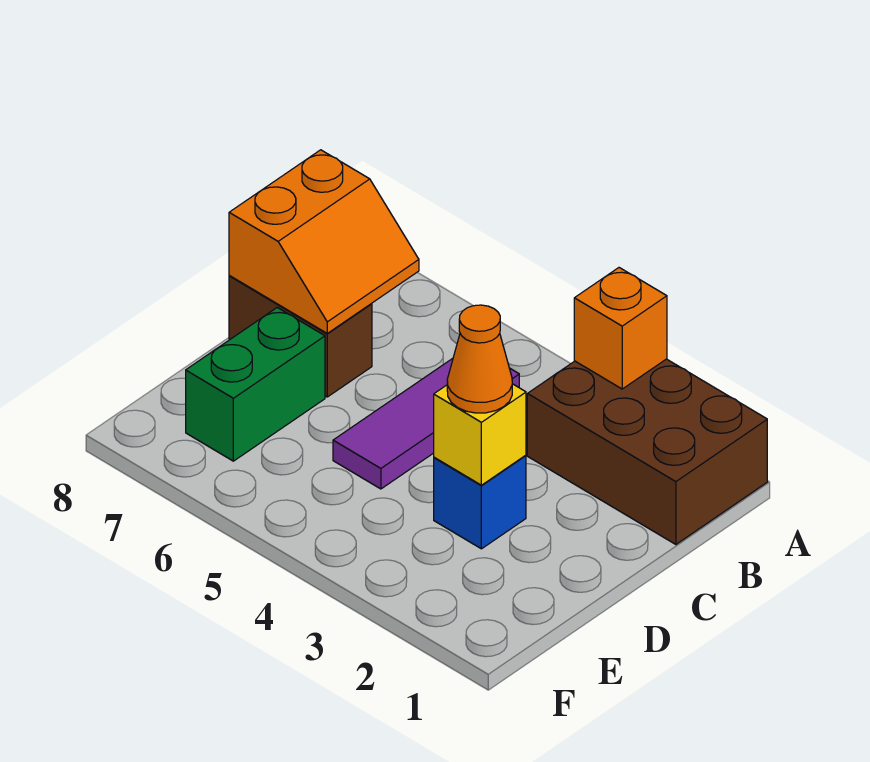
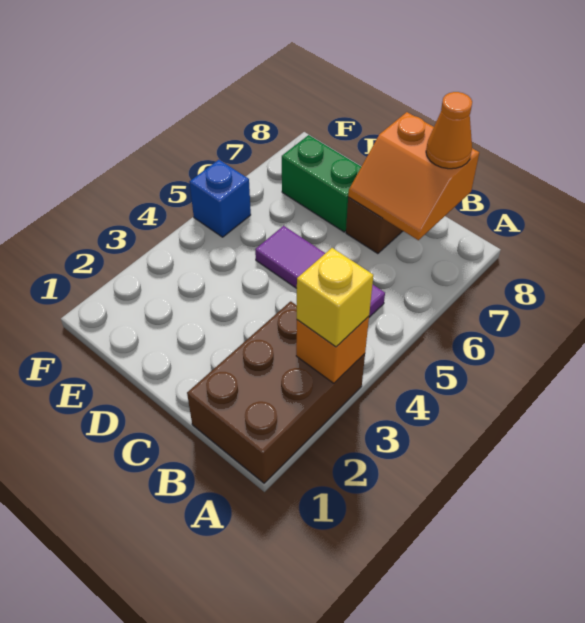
blue 1x1 brick [434,455,526,549] -> blue 1x1 brick moved to [190,160,251,237]
yellow 1x1 brick [434,384,526,485] -> yellow 1x1 brick moved to [297,248,373,347]
orange 1x1 cone [447,305,512,413] -> orange 1x1 cone moved to [426,92,472,169]

